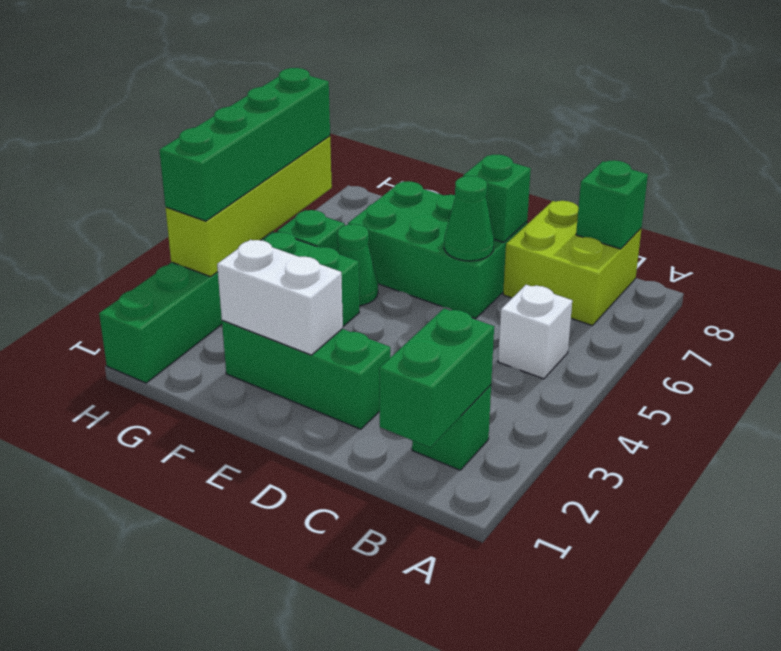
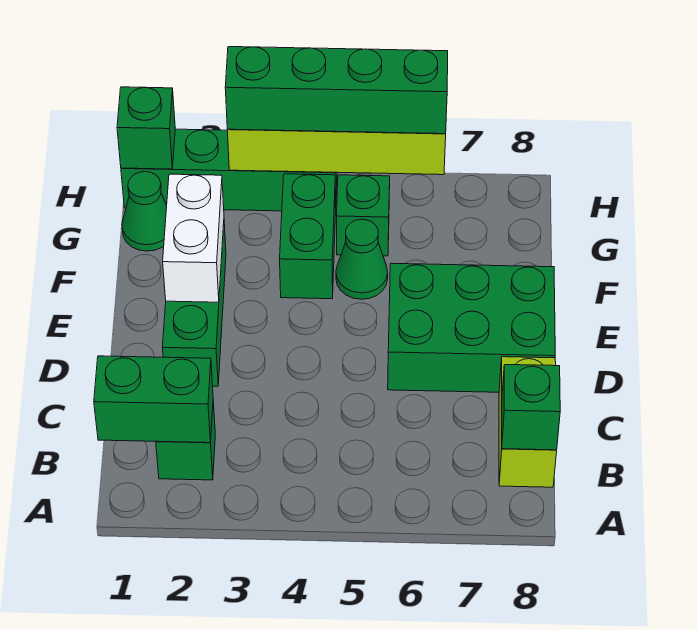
white 1x1 brick [498,285,572,379] -> none
lime 2x2 brick [503,201,641,326] -> lime 1x2 brick [499,357,557,487]
green 2x3 brick [348,181,527,318] -> green 2x3 brick turned to [388,263,555,392]
green 1x1 cone [444,176,494,261] -> green 1x1 cone moved to [122,172,167,251]
green 1x1 brick [463,155,531,242] -> green 1x1 brick moved to [117,87,175,169]

